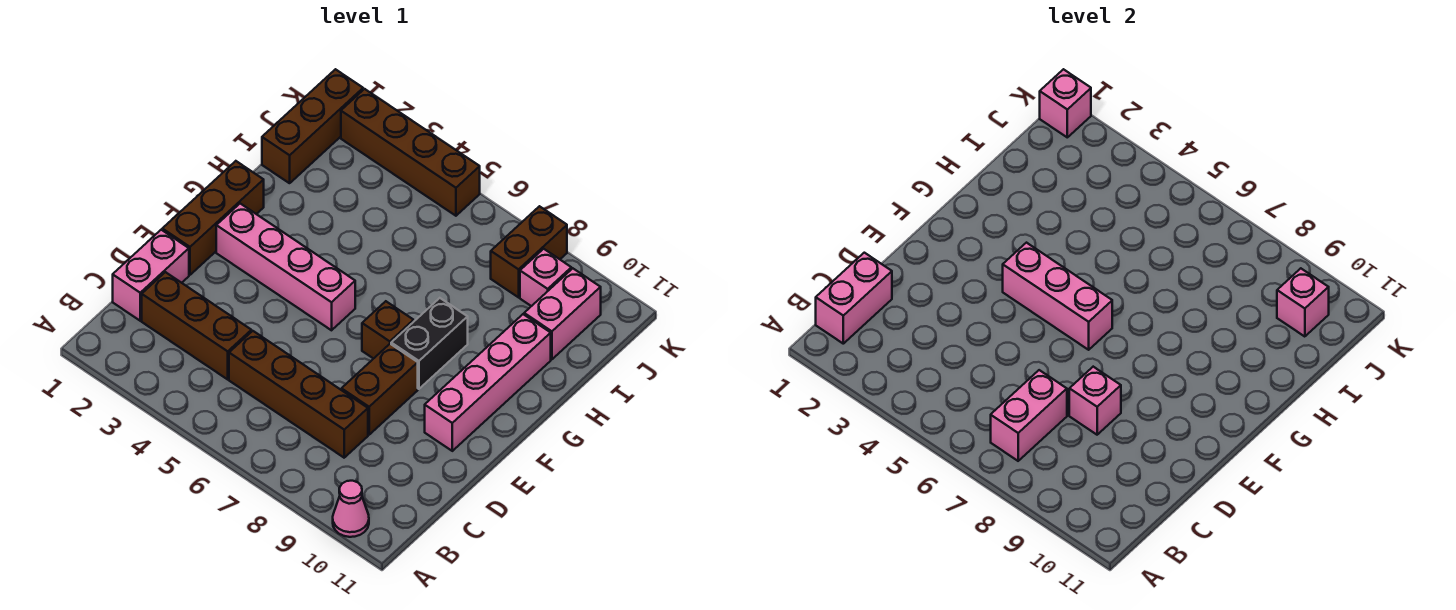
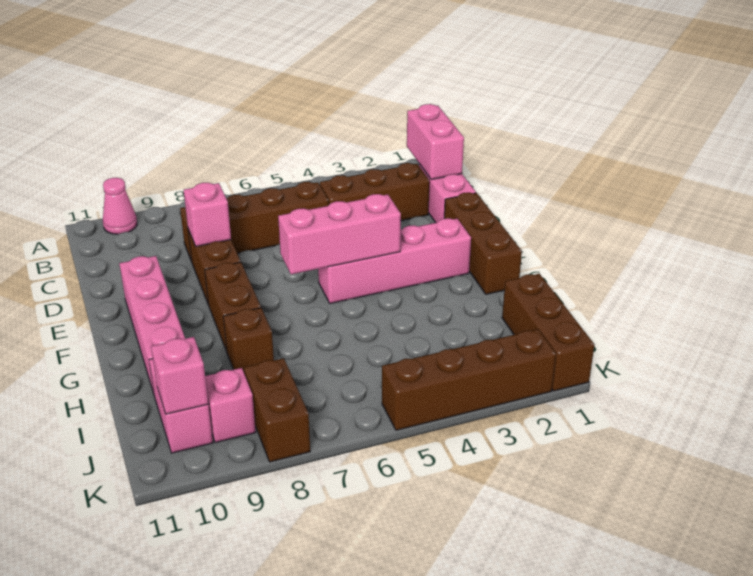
pink 1x2 brick [991,370,1067,461] -> none
brown 1x1 brick [362,301,414,359] -> brown 1x1 brick moved to [223,308,274,372]
black 1x2 brick [391,298,468,389] -> brown 1x2 brick [205,262,261,352]
pink 1x1 brick [1040,69,1091,137] -> none

